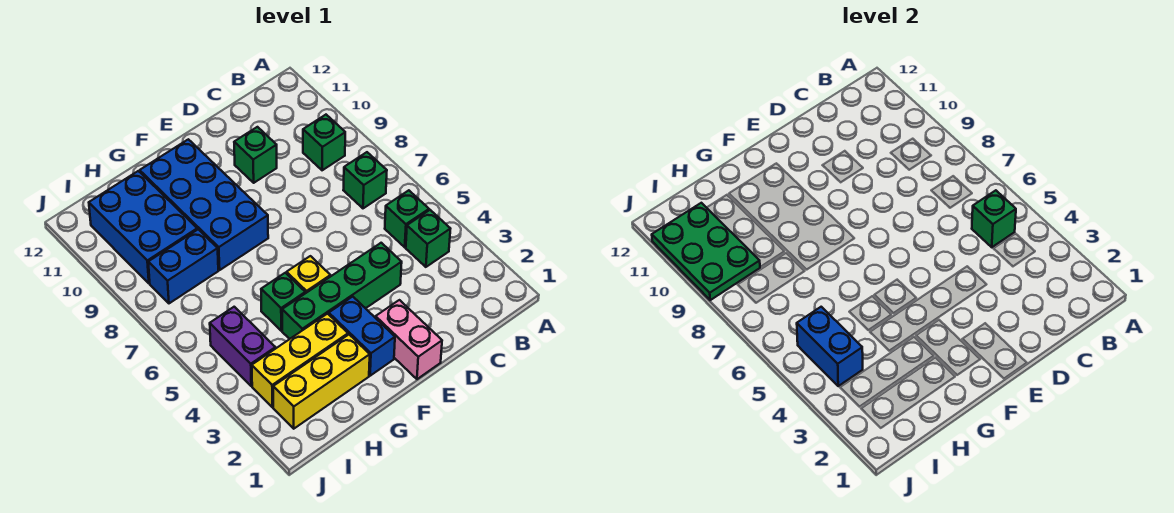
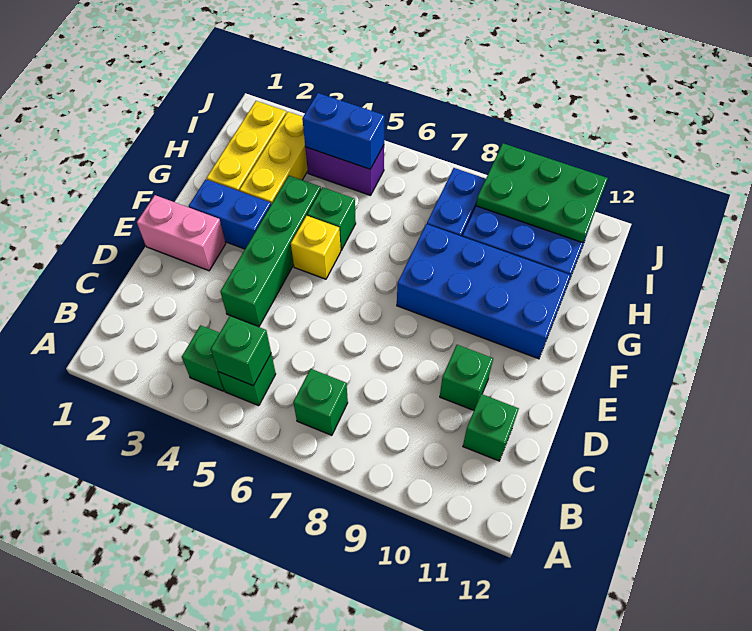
green 1x1 brick [303,115,345,170] -> green 1x1 brick moved to [463,394,519,461]

